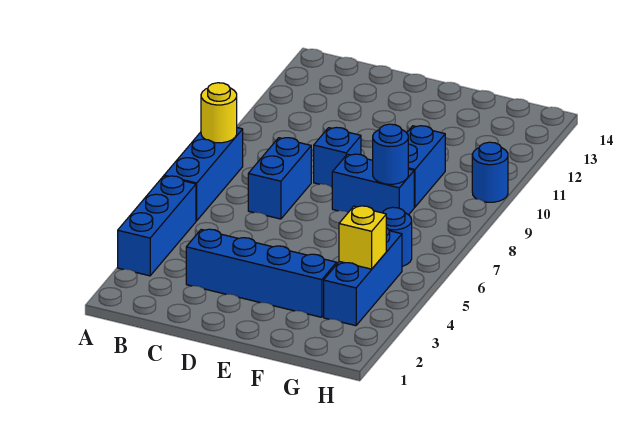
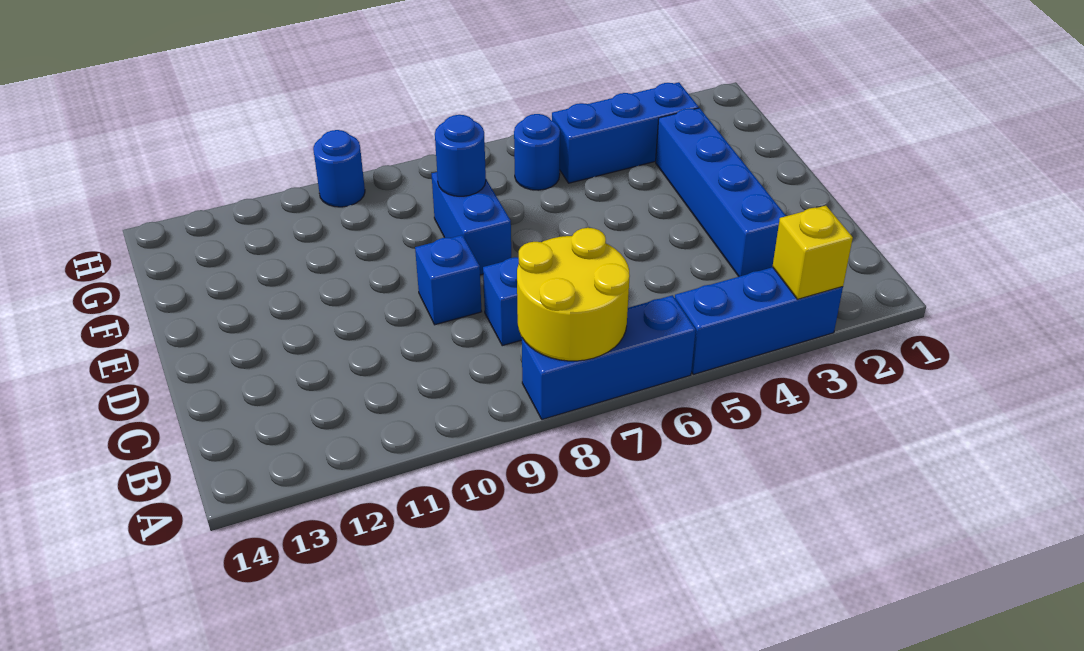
yellow 1x1 round brick [201,83,237,143] -> yellow 2x2 round brick [517,228,630,361]
blue 1x2 brick [407,126,445,207] -> none
yellow 1x1 brick [339,206,386,269] -> yellow 1x1 brick moved to [772,206,853,299]

